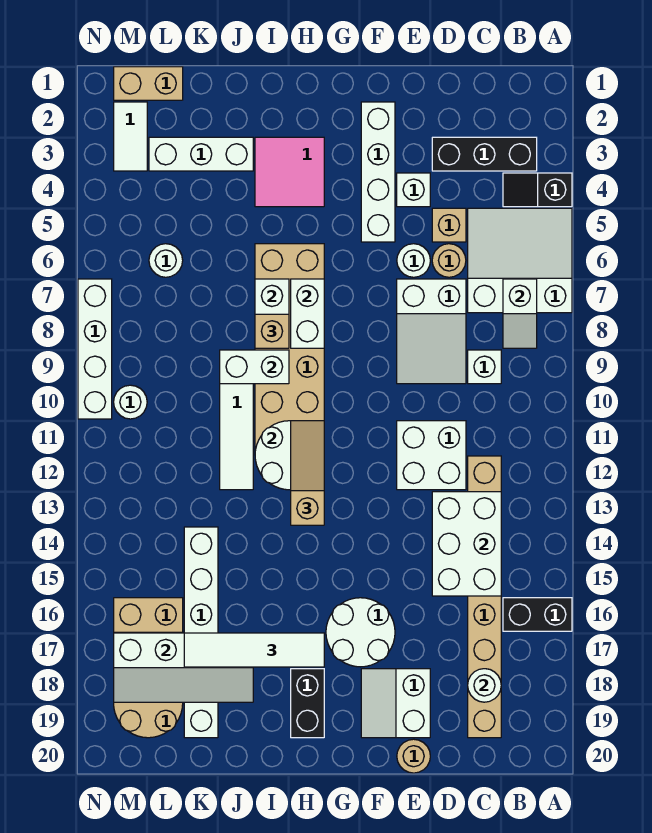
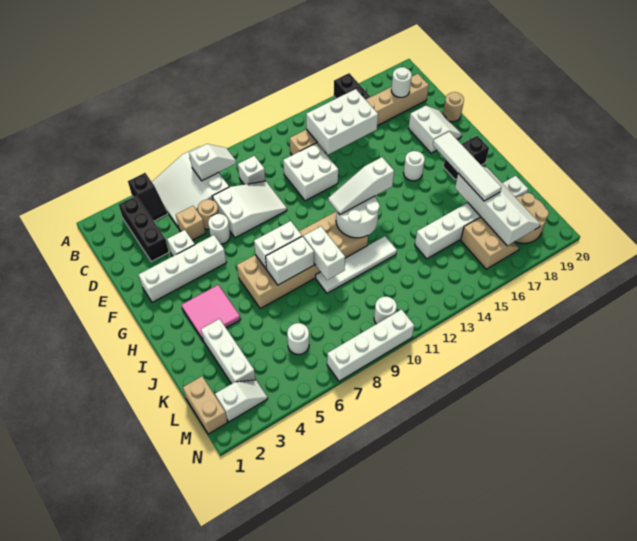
white 2x2 slope [361,669,430,738] -> white 2x2 slope turned to [409,106,462,153]
white 2x2 round brick [326,598,395,667] -> white 1x1 round brick [404,151,425,181]
tan 1x3 slope [291,421,324,525] -> white 1x3 slope [328,157,394,214]
tan 1x1 brick [255,314,289,348] -> none
white 1x2 tile [114,102,147,171] -> white 1x2 slope [215,380,268,422]

